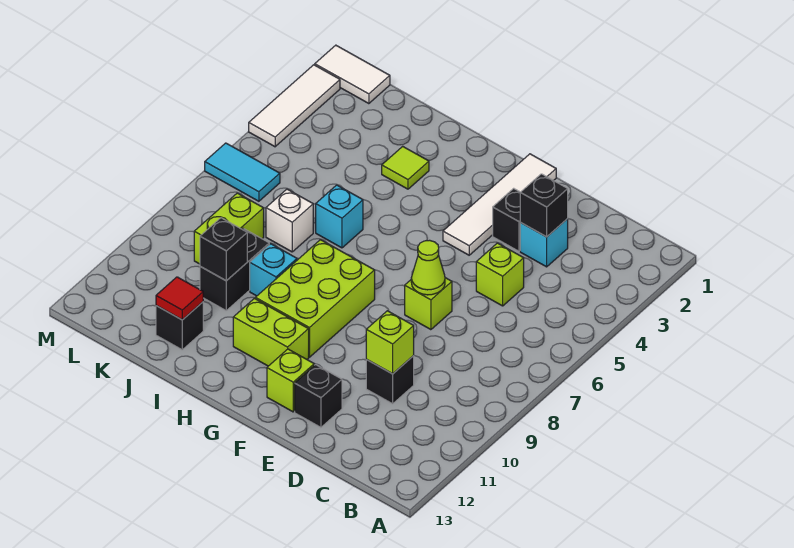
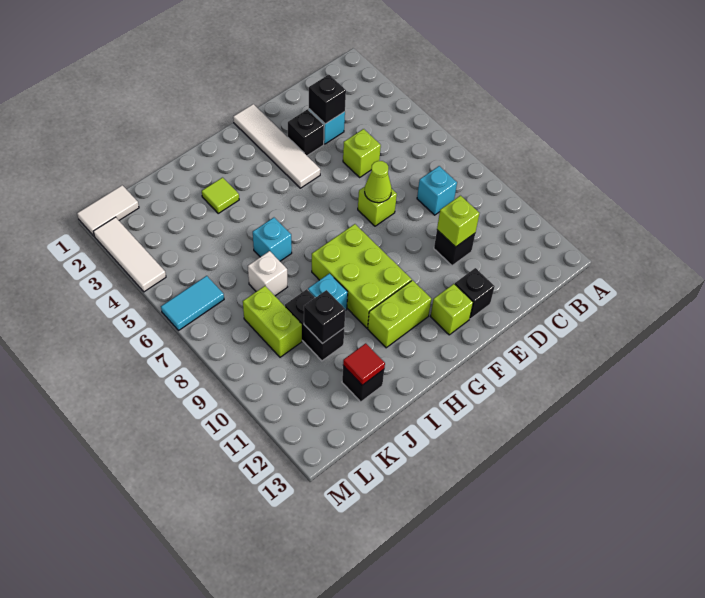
none -> cyan 1x1 brick [417,166,457,215]

